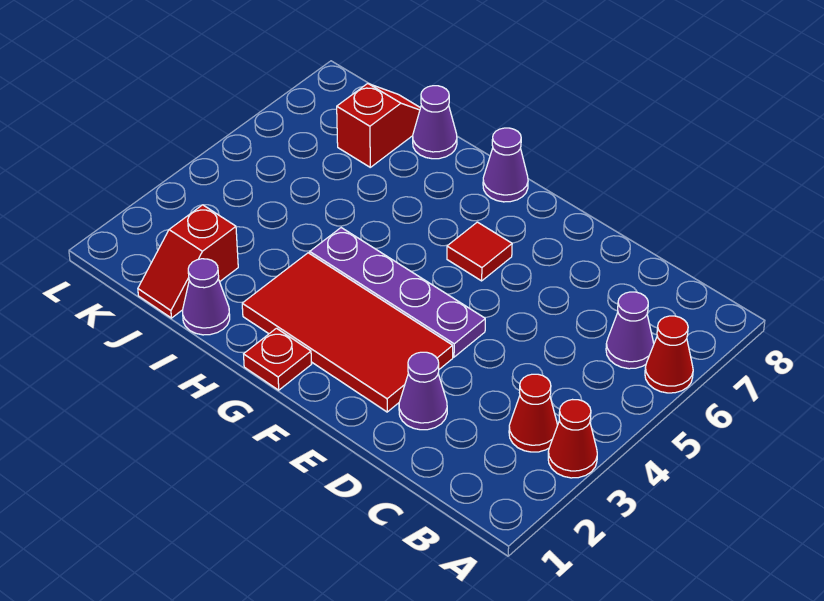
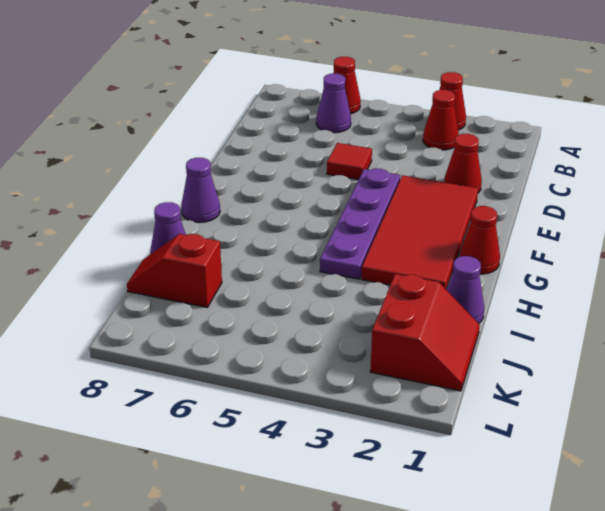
purple 1x1 cone [399,352,447,430] -> red 1x1 cone [444,134,482,193]
red 1x1 tile [447,222,512,281] -> red 1x1 tile moved to [327,143,372,180]
red 1x1 plate [244,328,311,390] -> red 1x1 cone [459,206,500,274]
red 1x2 slope [138,205,238,318] -> red 2x2 slope [370,274,480,391]

